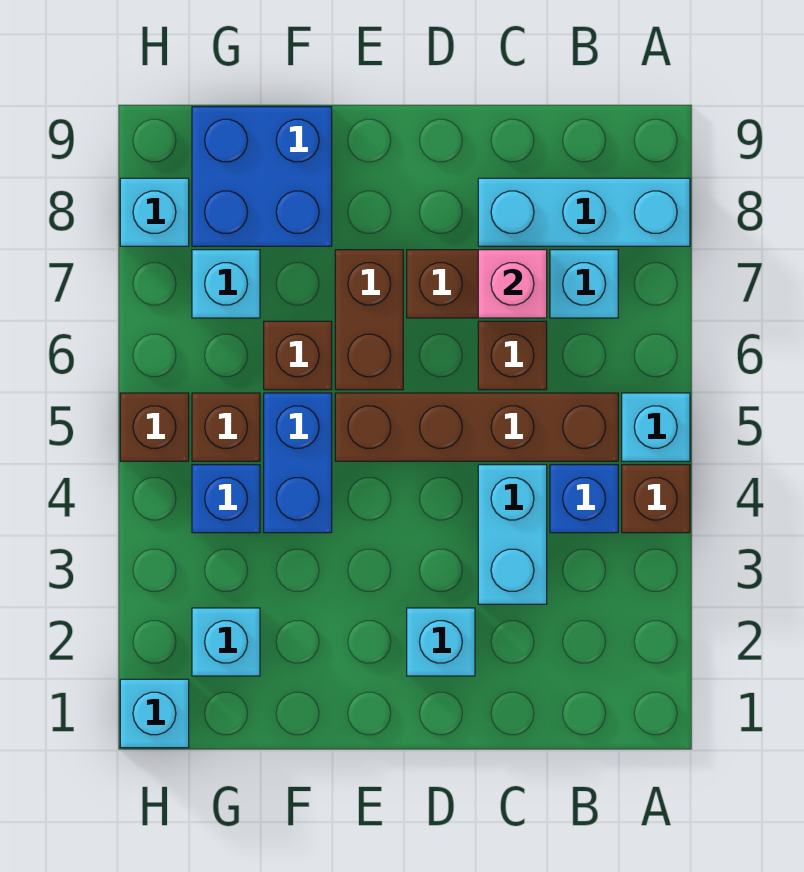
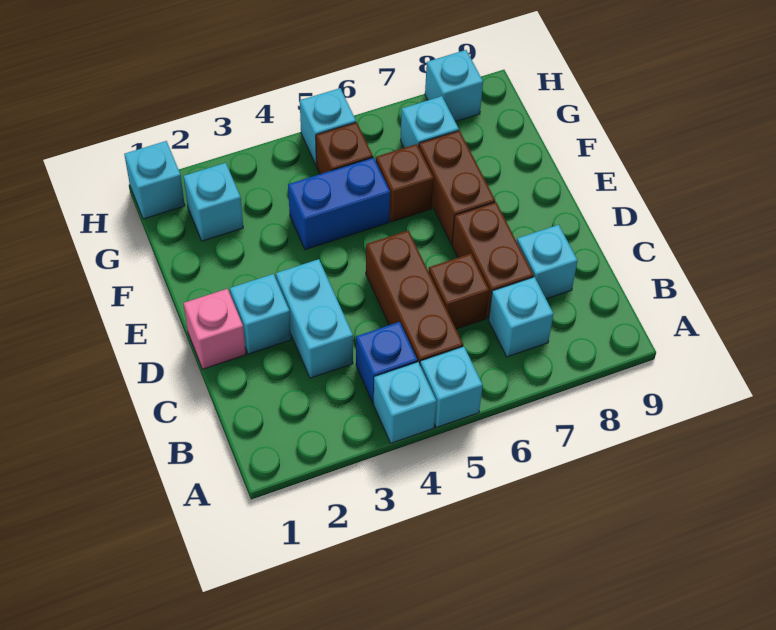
brown 1x1 brick [622,465,690,533] -> cyan 1x1 brick [373,362,436,443]
cyan 1x3 brick [478,178,690,246] -> cyan 1x1 brick [517,225,578,299]
brown 1x4 brick [335,393,618,461] -> brown 1x3 brick [366,230,463,364]
cyan 1x2 brick [478,465,547,604] -> cyan 1x2 brick turned to [276,259,353,378]
pink 1x1 brick [478,250,547,318] -> pink 1x1 brick moved to [184,289,246,369]
brown 1x2 brick [335,250,403,390] -> brown 1x2 brick turned to [419,131,495,244]
blue 2x2 brick [192,107,332,246] -> none
blue 1x1 brick [192,465,260,533] -> none
brown 1x1 brick [120,393,189,461] -> cyan 1x1 brick [300,88,356,165]

